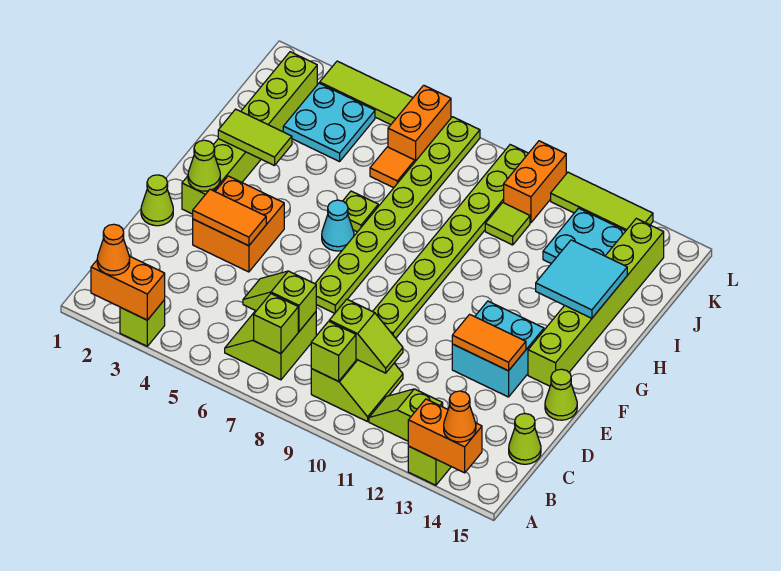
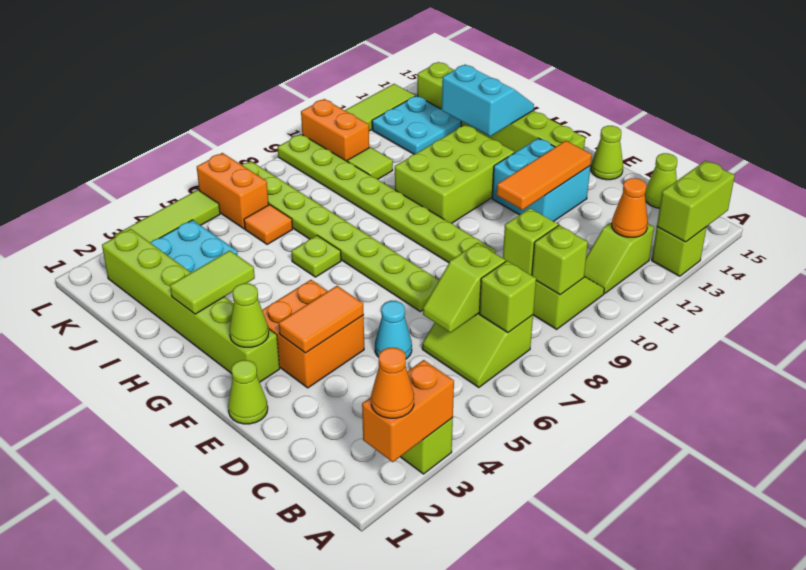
orange 1x2 brick [408,399,482,473] -> lime 1x2 brick [657,161,735,242]
orange 1x1 cone [444,391,476,442] -> orange 1x1 cone moved to [612,178,648,237]
orange 1x2 tile [452,314,526,371] -> orange 1x3 tile [497,141,592,210]
cyan 1x1 cone [322,200,354,251] -> cyan 1x1 cone moved to [375,301,412,359]
none -> lime 2x3 brick [395,125,515,223]
cyan 2x2 tile [536,240,627,318] -> cyan 2x2 slope [442,65,534,136]

